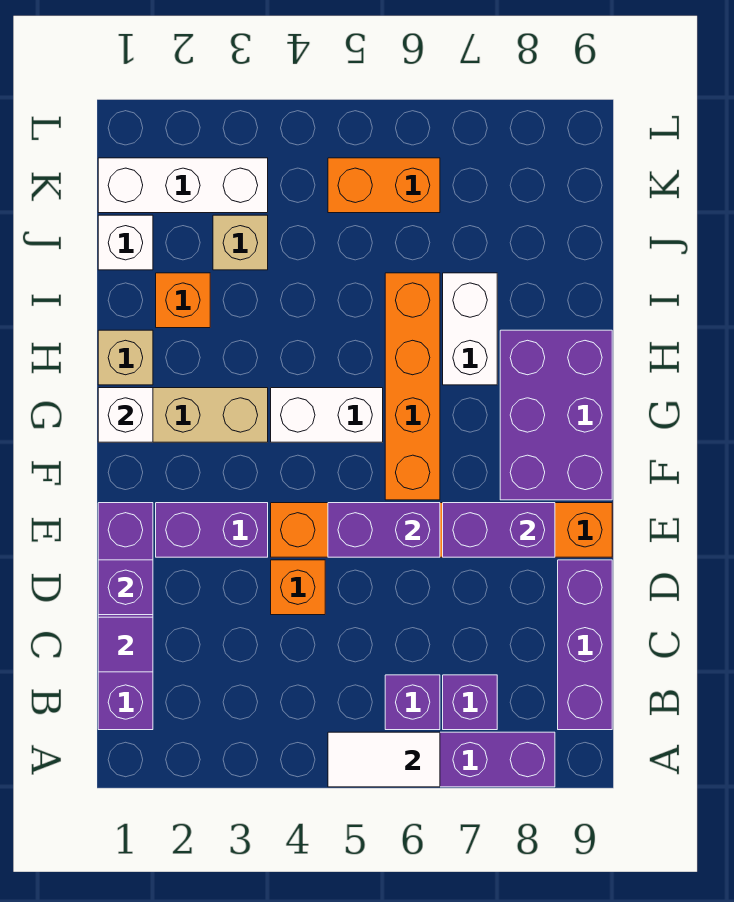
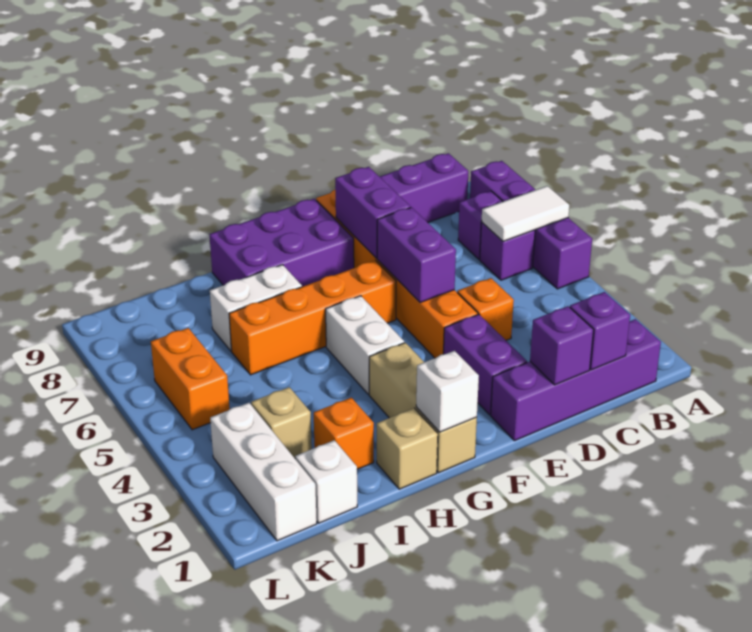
white 1x2 tile [328,732,440,787] -> white 1x2 tile turned to [482,186,569,241]
purple 1x1 tile [98,617,153,672] -> purple 1x1 brick [570,292,630,370]

